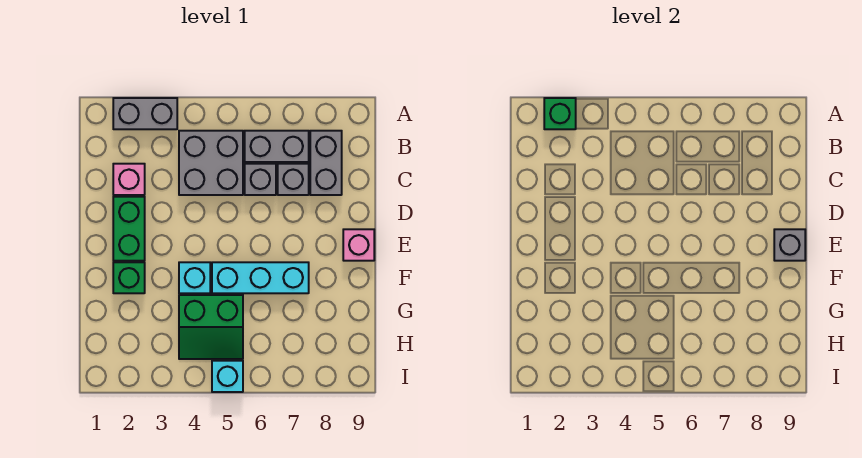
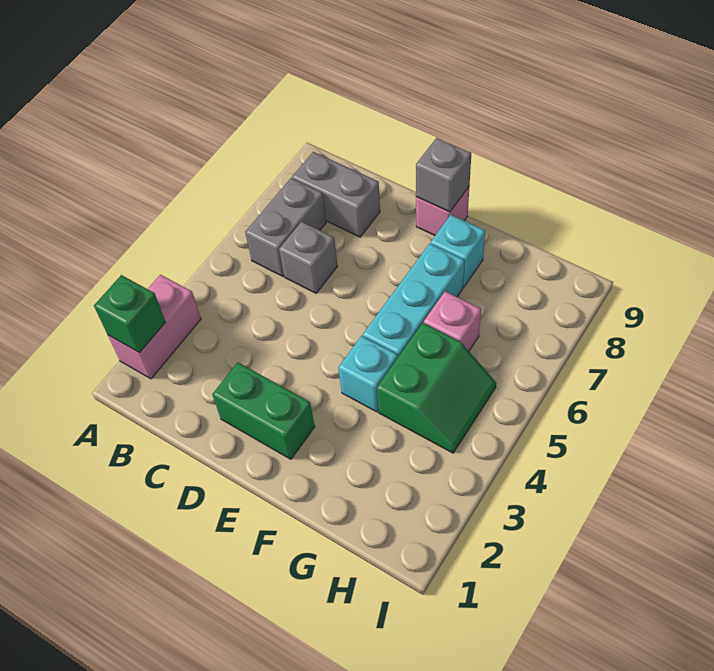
grey 1x2 brick [113,98,177,129] -> pink 1x2 brick [108,275,201,379]
grey 2x2 brick [179,131,243,195] -> none
pink 1x1 brick [113,164,145,195] -> pink 1x1 brick moved to [424,291,481,351]
grey 1x1 brick [278,164,309,195] -> none
green 1x1 brick [113,262,145,293] -> none
cyan 1x1 brick [212,361,243,392] -> cyan 1x1 brick moved to [431,215,485,287]

